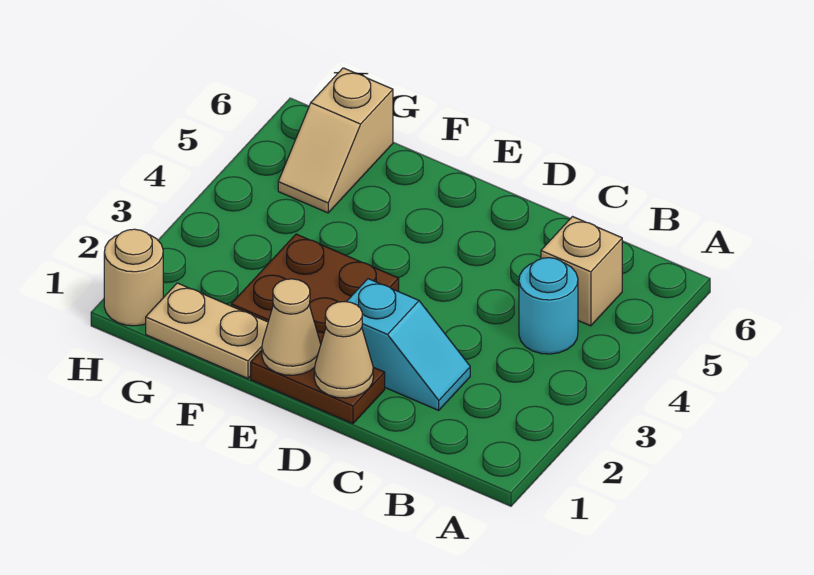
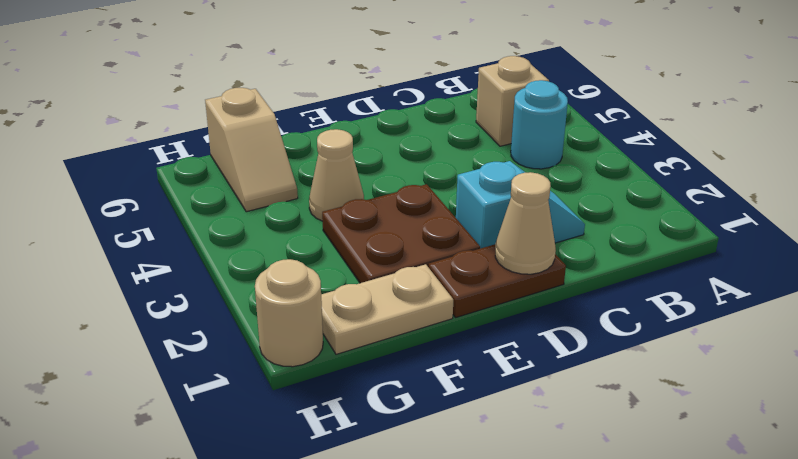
tan 1x1 cone [262,279,321,375] -> tan 1x1 cone moved to [309,129,364,221]

